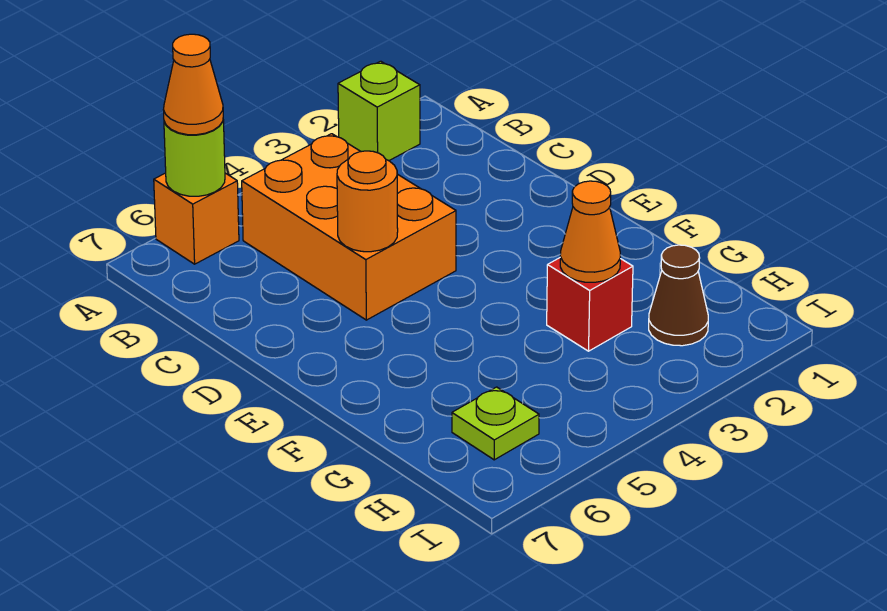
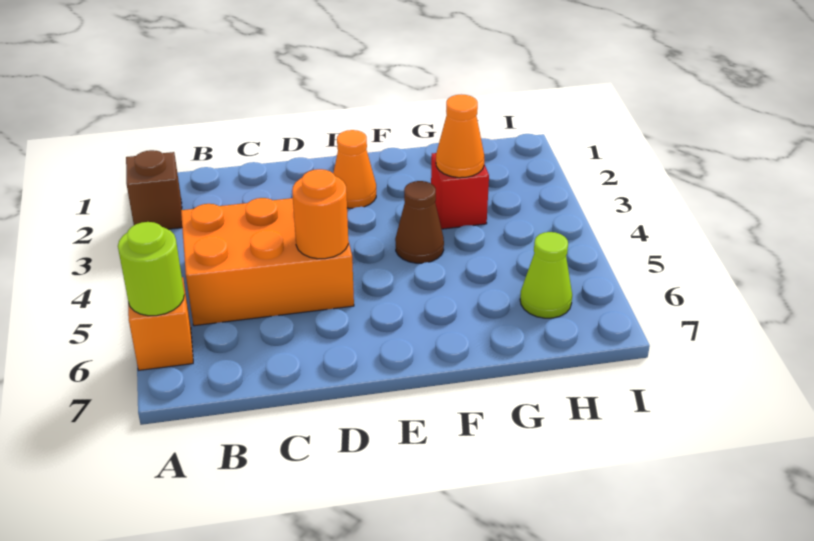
lime 1x1 brick [338,61,420,161] -> brown 1x1 brick [126,150,182,229]
orange 1x1 cone [163,34,223,135] -> orange 1x1 cone moved to [333,130,376,208]
brown 1x1 cone [649,245,708,346] -> brown 1x1 cone moved to [395,181,444,263]
lime 1x1 plate [452,387,539,460] -> lime 1x1 cone [520,232,572,318]

